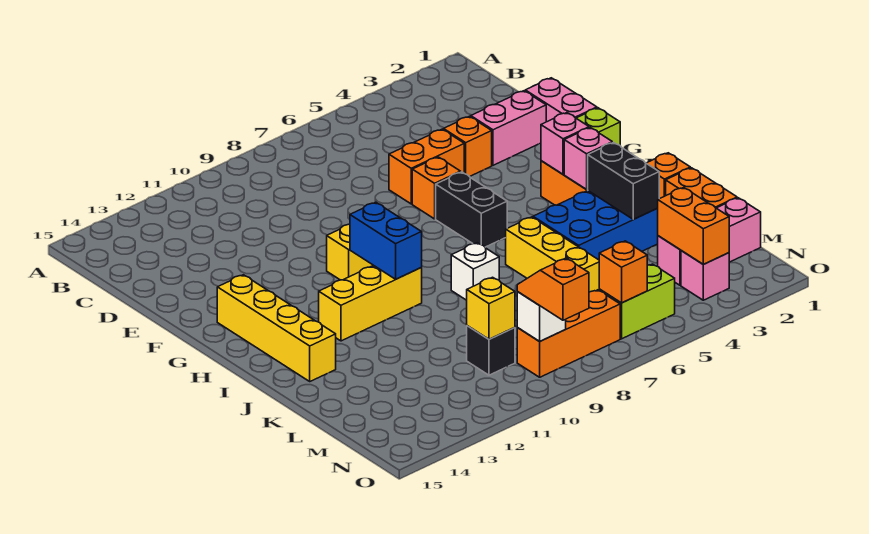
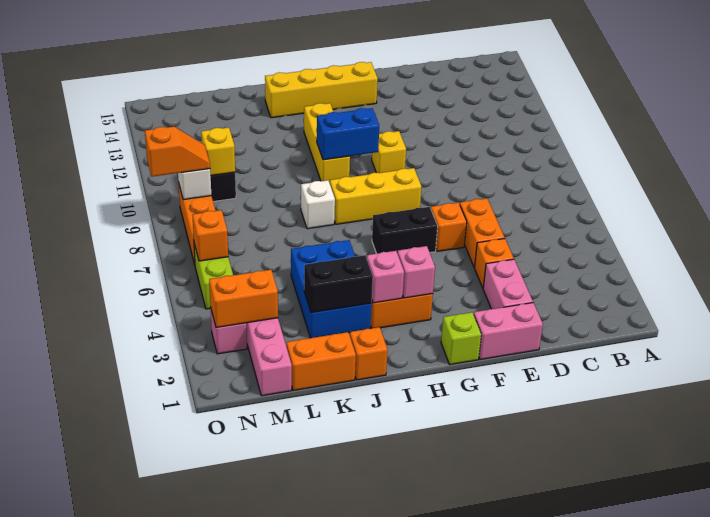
yellow 1x3 brick [506,217,599,292] -> yellow 1x3 brick moved to [330,168,422,224]

